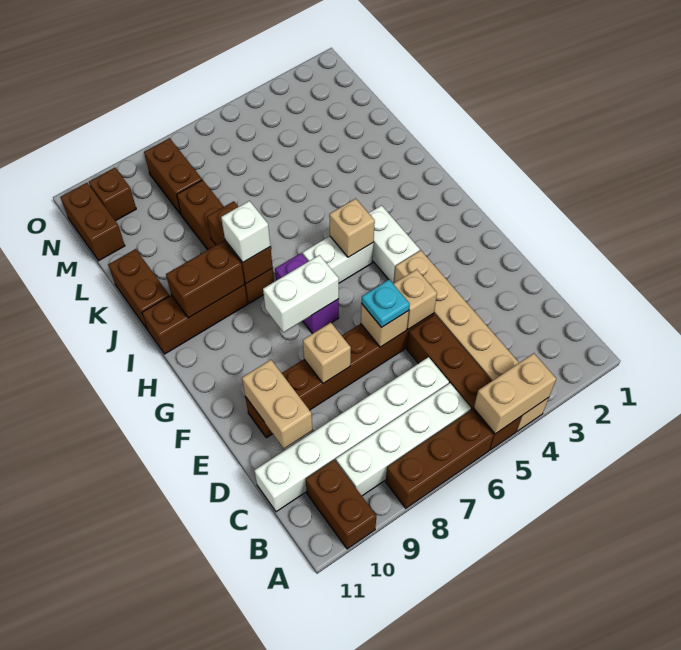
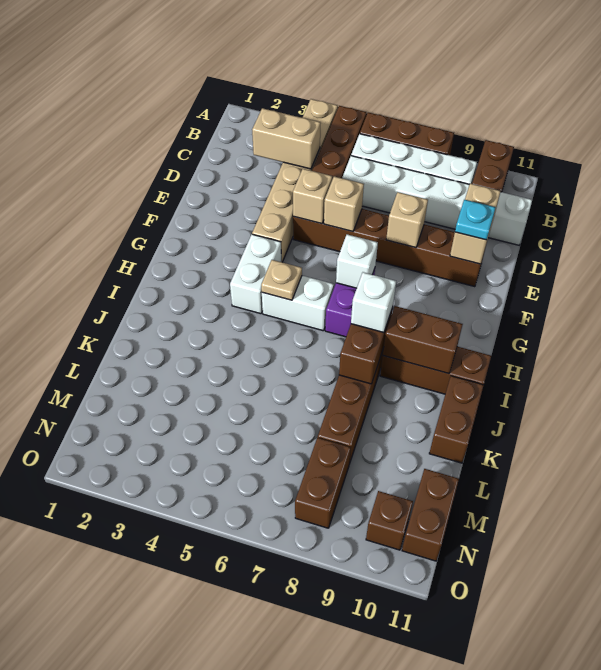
tan 1x2 brick [474,353,556,434] -> tan 1x2 brick moved to [252,108,321,169]
cyan 1x1 plate [361,280,410,328] -> cyan 1x1 plate moved to [455,200,496,240]
white 1x2 brick [263,255,339,332] -> white 1x1 brick [336,234,378,288]
tan 1x1 brick [329,198,375,257] -> tan 1x1 plate [261,260,302,300]

